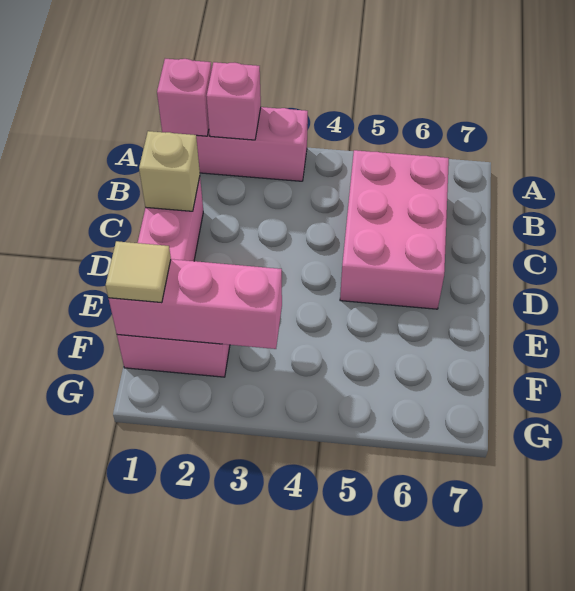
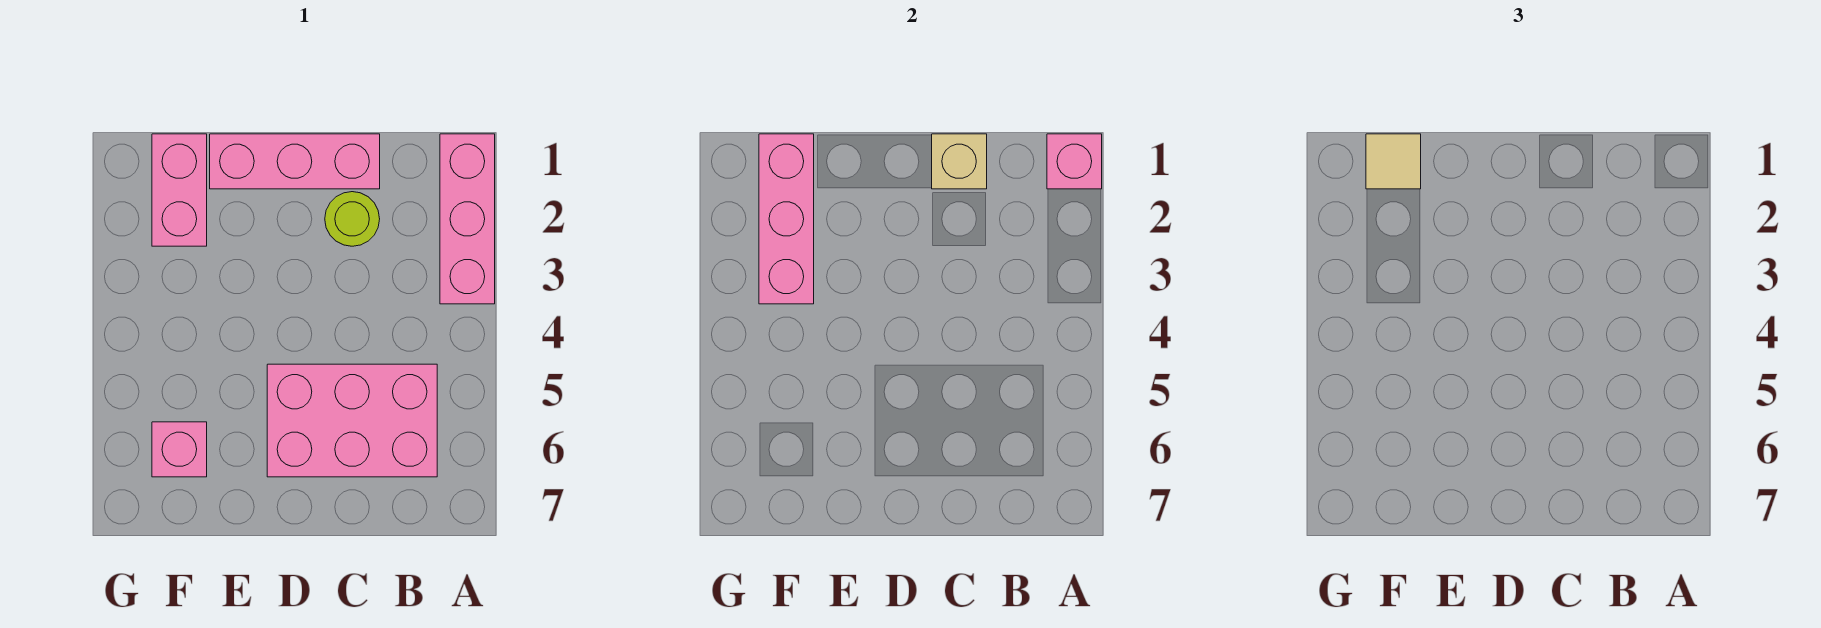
pink 1x1 brick [206,62,261,140] -> pink 1x1 brick moved to [152,422,207,477]
none -> lime 1x1 round brick [325,192,380,246]

